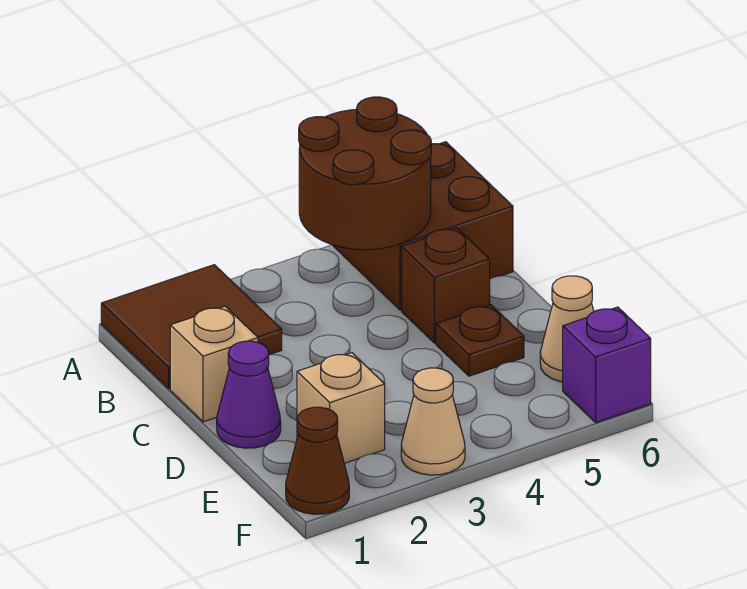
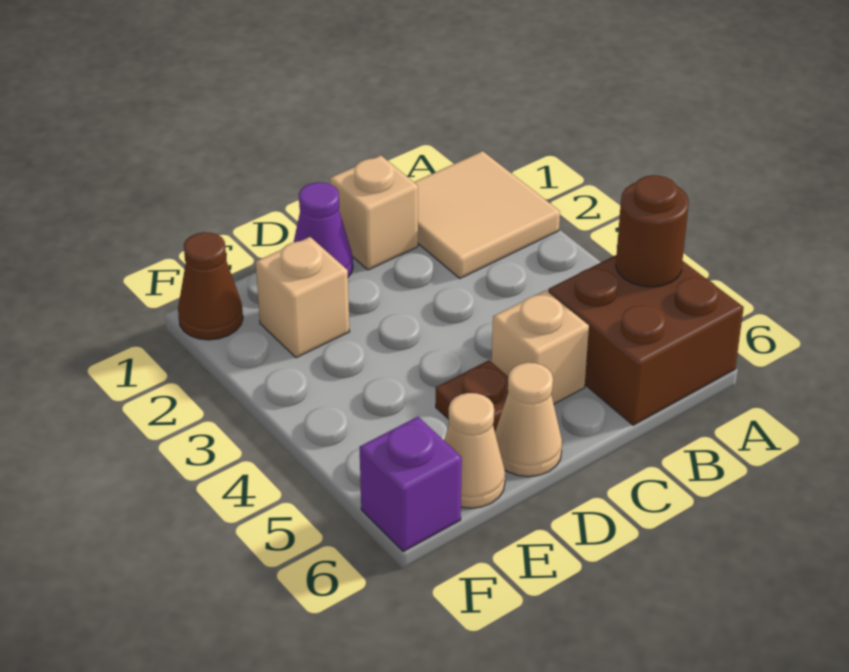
brown 2x2 tile [101,265,282,389] -> tan 2x2 tile [414,151,560,278]
brown 2x2 round brick [299,97,431,250] -> brown 1x1 round brick [616,175,689,287]
brown 1x1 brick [402,228,490,343] -> tan 1x1 brick [492,290,589,404]
tan 1x1 cone [401,368,465,475] -> tan 1x1 cone moved to [495,363,562,477]

